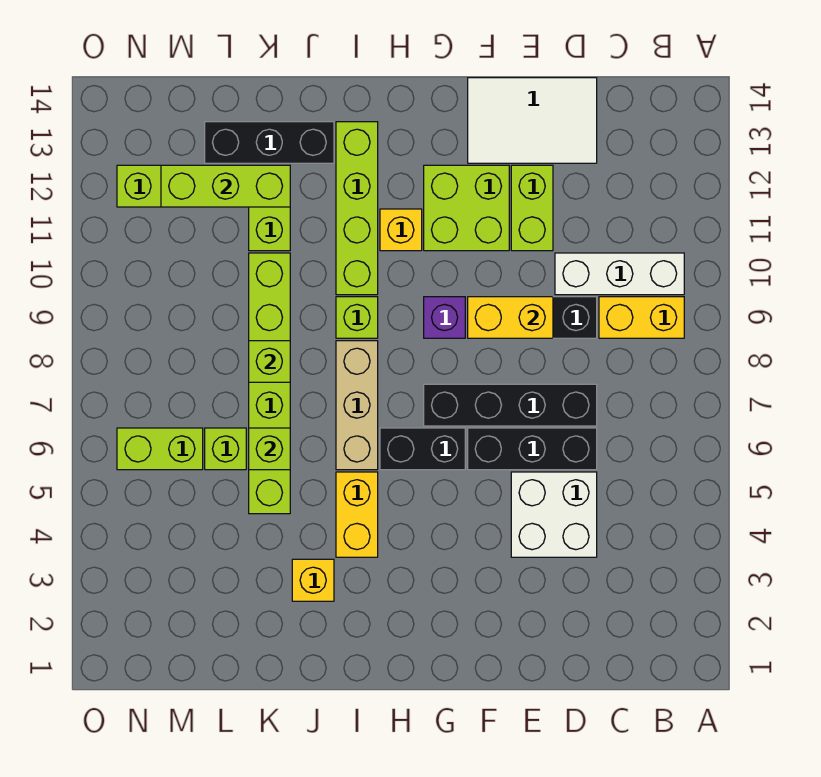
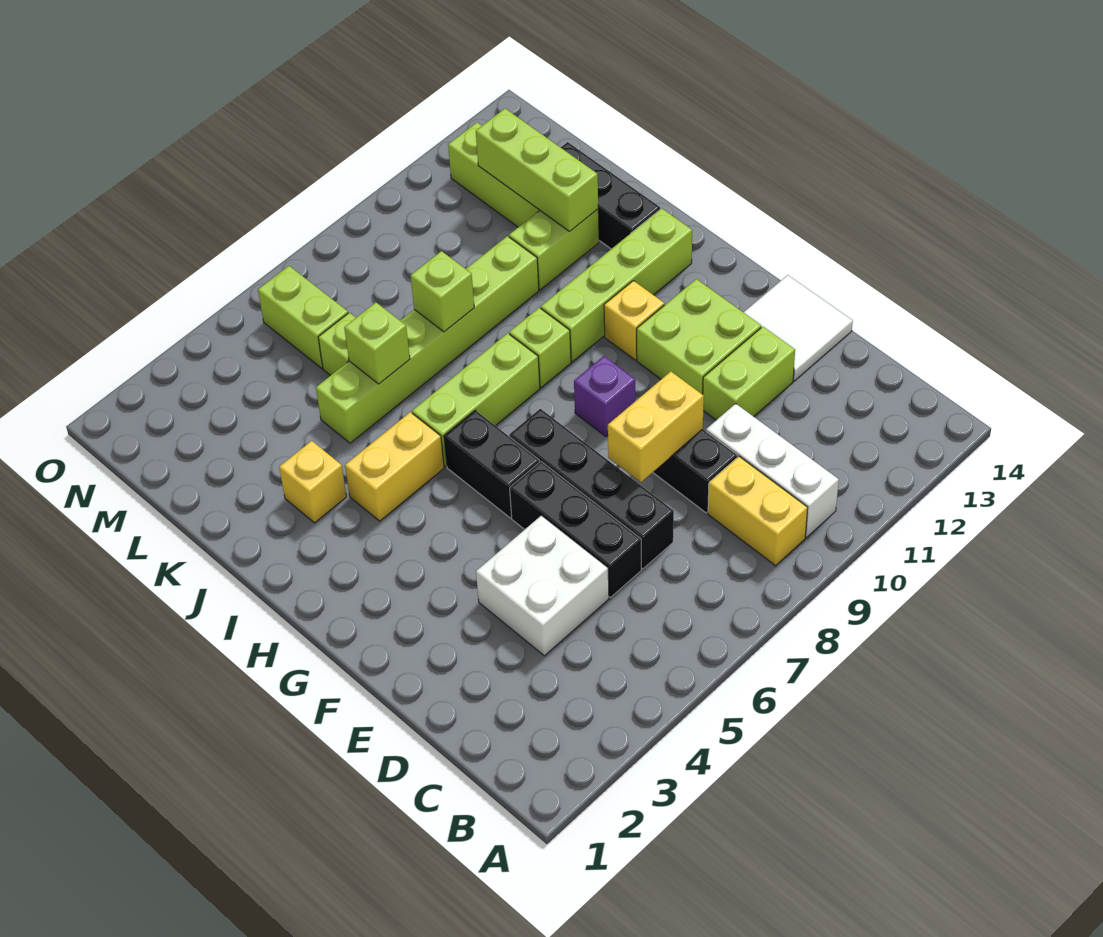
white 2x3 tile [468,78,597,163] -> white 2x2 tile [744,275,853,381]
yellow 1x2 brick [468,297,553,338] -> yellow 1x2 brick turned to [608,372,704,482]
tan 1x3 brick [336,341,378,470] -> lime 1x3 brick [412,333,540,467]

